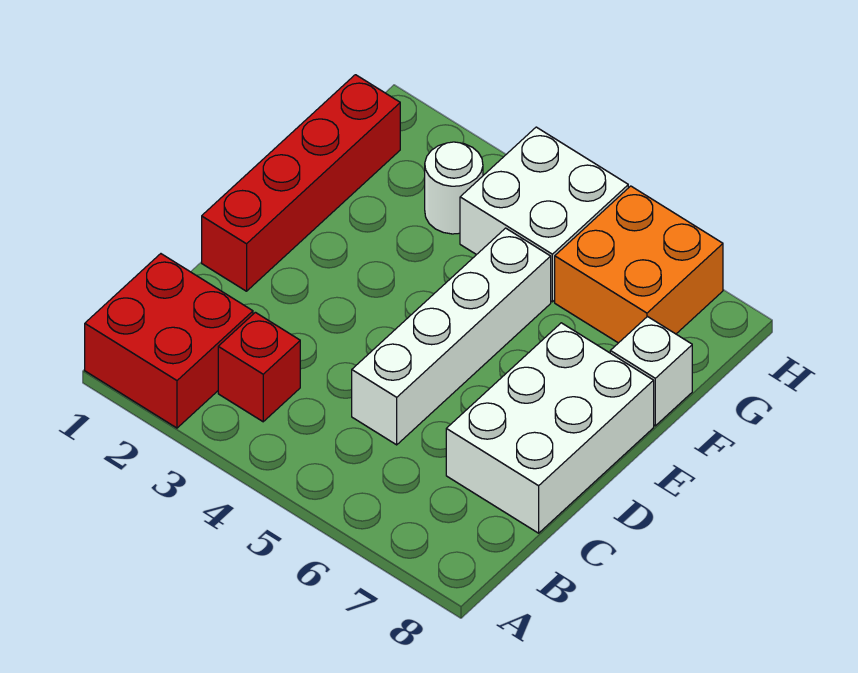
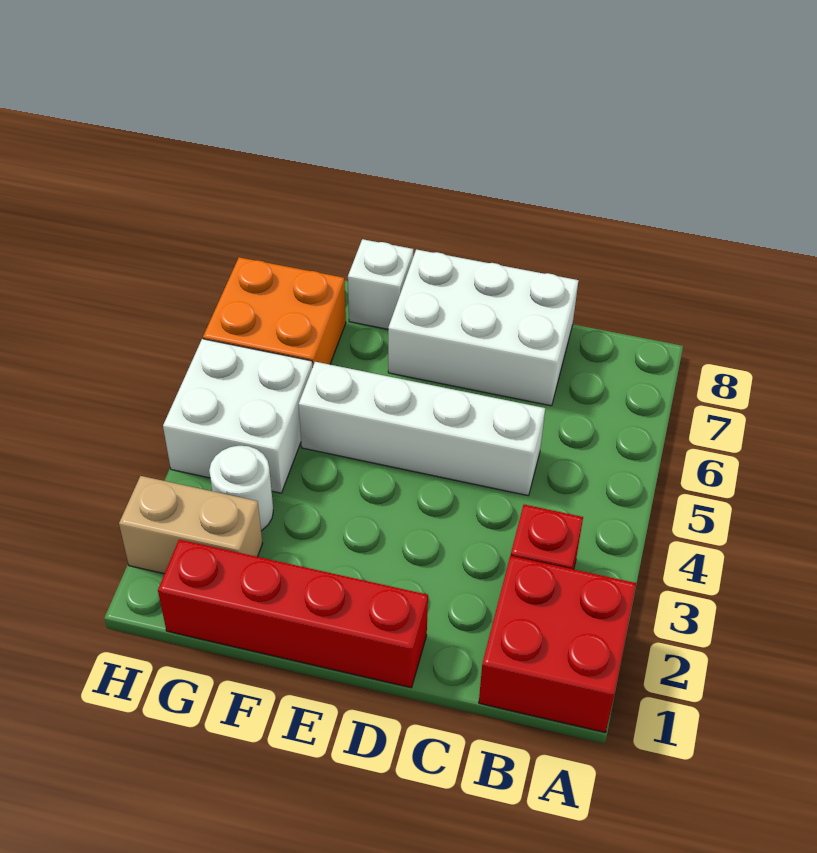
none -> tan 1x2 brick [119,476,263,574]

